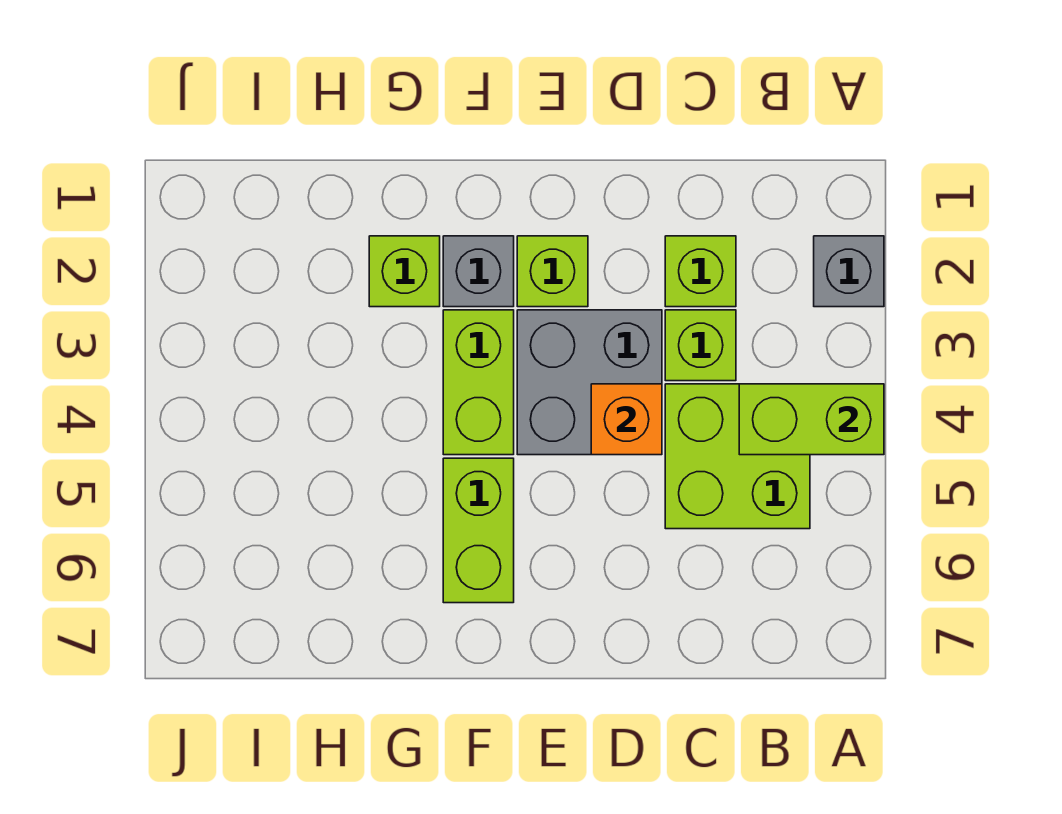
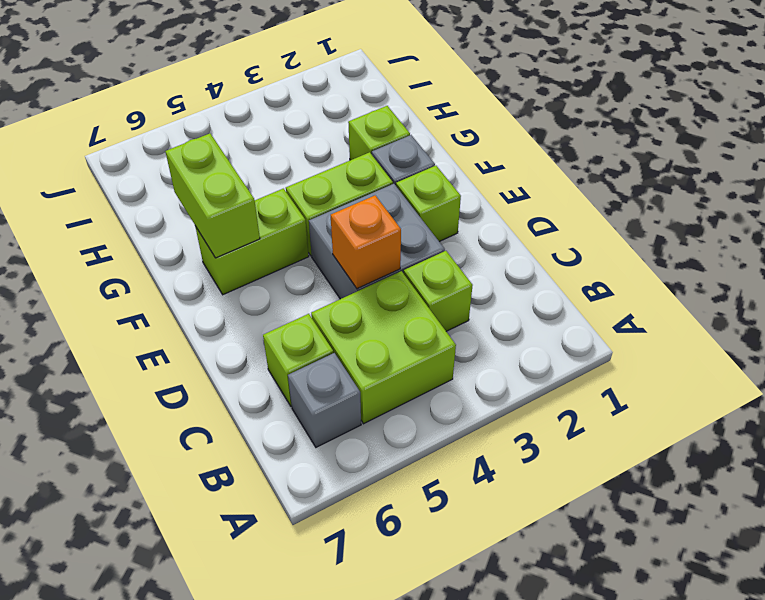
grey 1x1 brick [814,236,884,307] -> grey 1x1 brick moved to [288,353,361,447]
lime 1x2 brick [739,384,884,455] -> lime 1x2 brick moved to [165,134,260,258]
lime 1x1 brick [665,236,736,307] -> lime 1x1 brick moved to [263,314,333,406]

